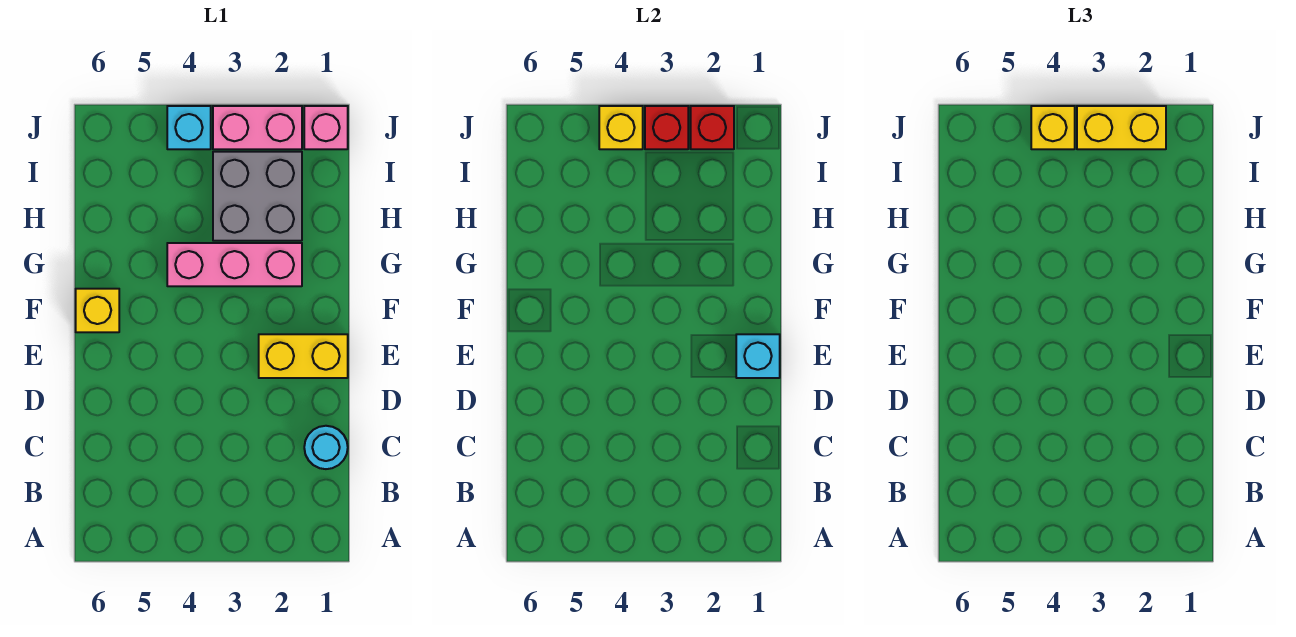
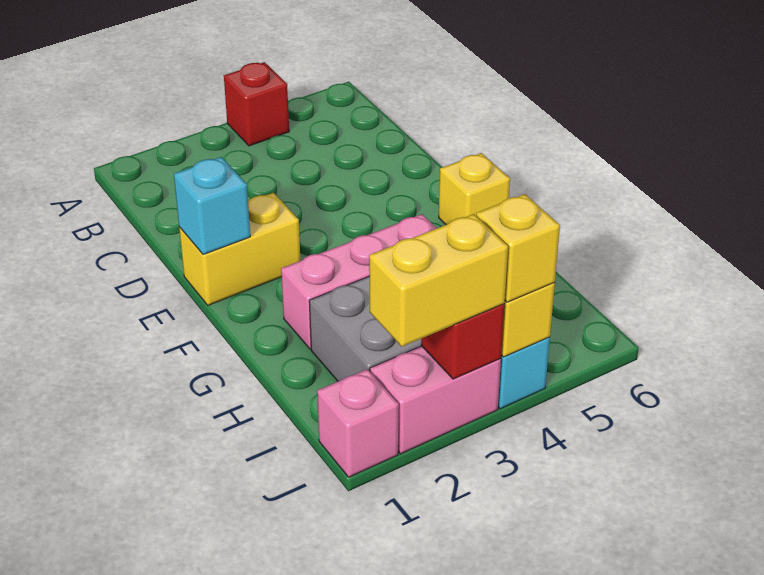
cyan 1x1 round brick [304,426,348,469] -> none
red 1x1 brick [691,106,734,149] -> red 1x1 brick moved to [224,62,289,146]

